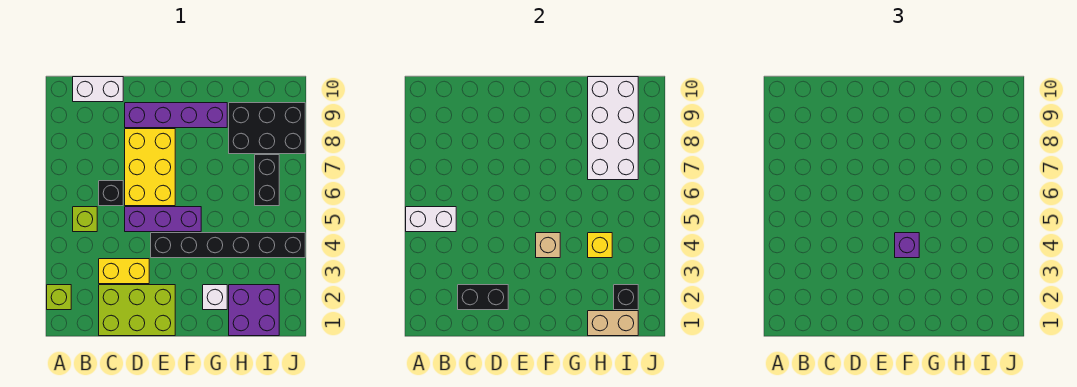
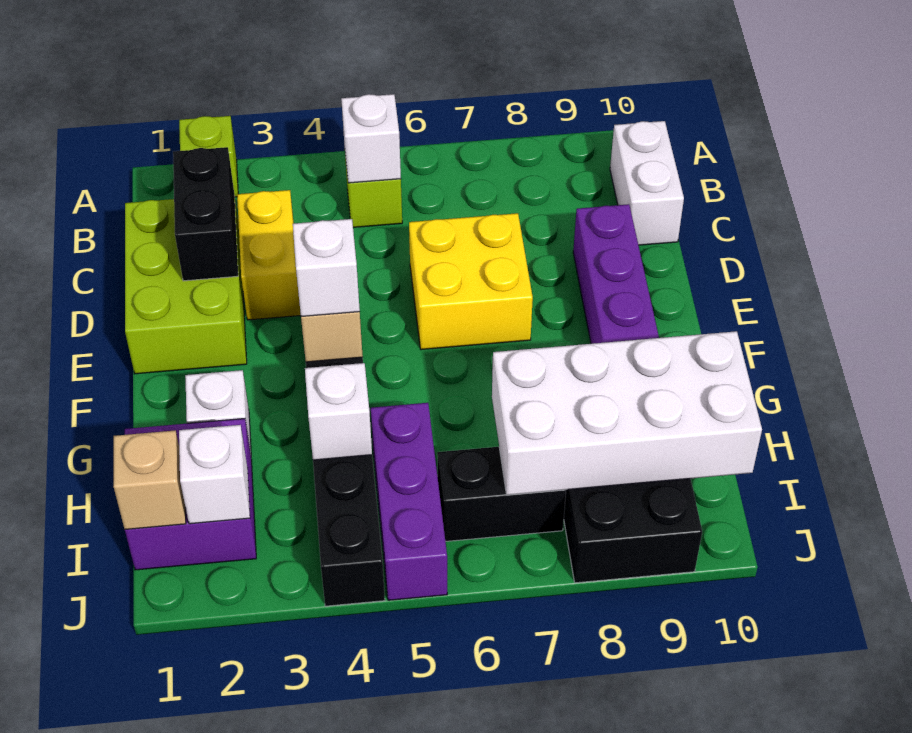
white 1x2 brick [406,207,456,232] -> white 1x1 brick [341,94,401,183]
black 1x1 brick [99,181,123,206] -> none
purple 1x3 brick [125,207,201,232] -> purple 1x3 brick moved to [371,403,447,600]
yellow 2x3 brick [125,129,175,206] -> yellow 2x2 brick [409,213,533,350]
purple 1x1 brick [895,233,919,258] -> white 1x1 brick [293,219,360,317]
tan 1x2 brick [588,311,638,336] -> tan 1x1 brick [113,430,186,529]
yellow 1x1 brick [588,233,612,258] -> white 1x1 brick [305,363,372,460]
black 1x1 brick [614,285,638,310] -> white 1x1 brick [179,425,250,524]

